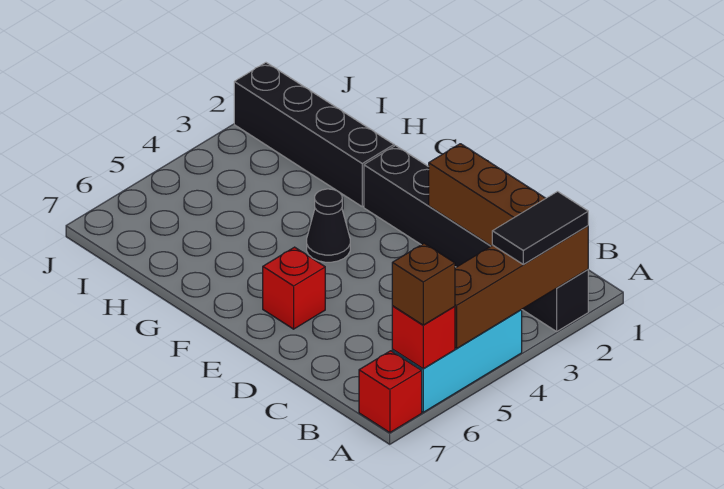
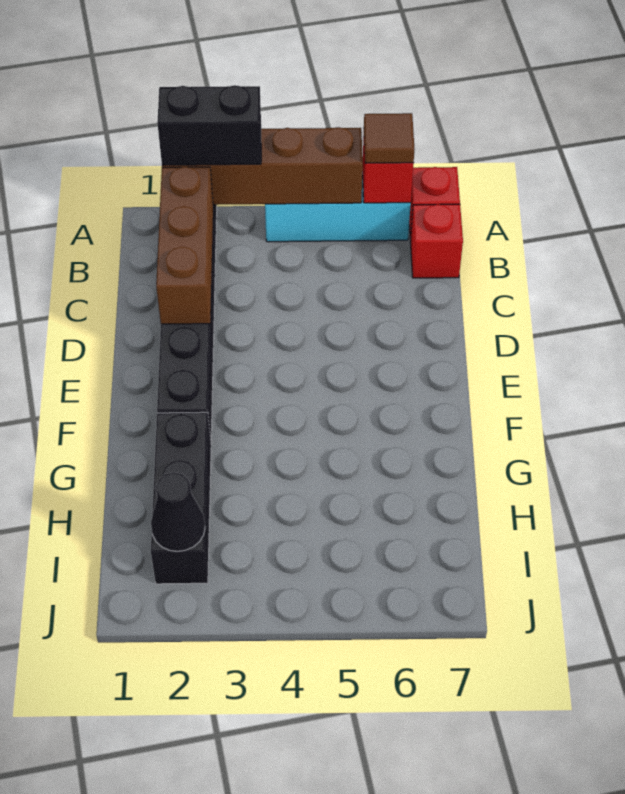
black 1x2 tile [492,192,588,264] -> black 1x2 brick [157,85,261,165]
brown 1x1 brick [392,243,455,325] -> brown 1x1 tile [364,113,414,163]
red 1x1 brick [263,247,325,329] -> red 1x1 brick moved to [410,204,463,278]
black 1x1 cone [307,189,350,262] -> black 1x1 cone moved to [151,472,205,551]
black 1x4 brick [234,63,394,207] -> black 1x3 brick [151,412,211,584]

